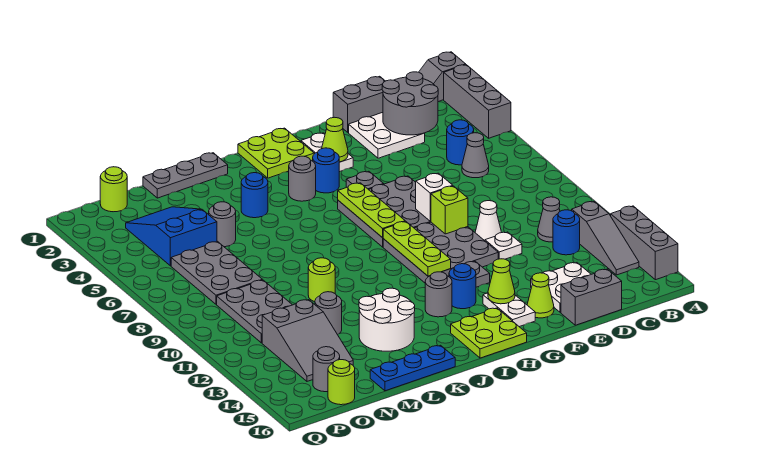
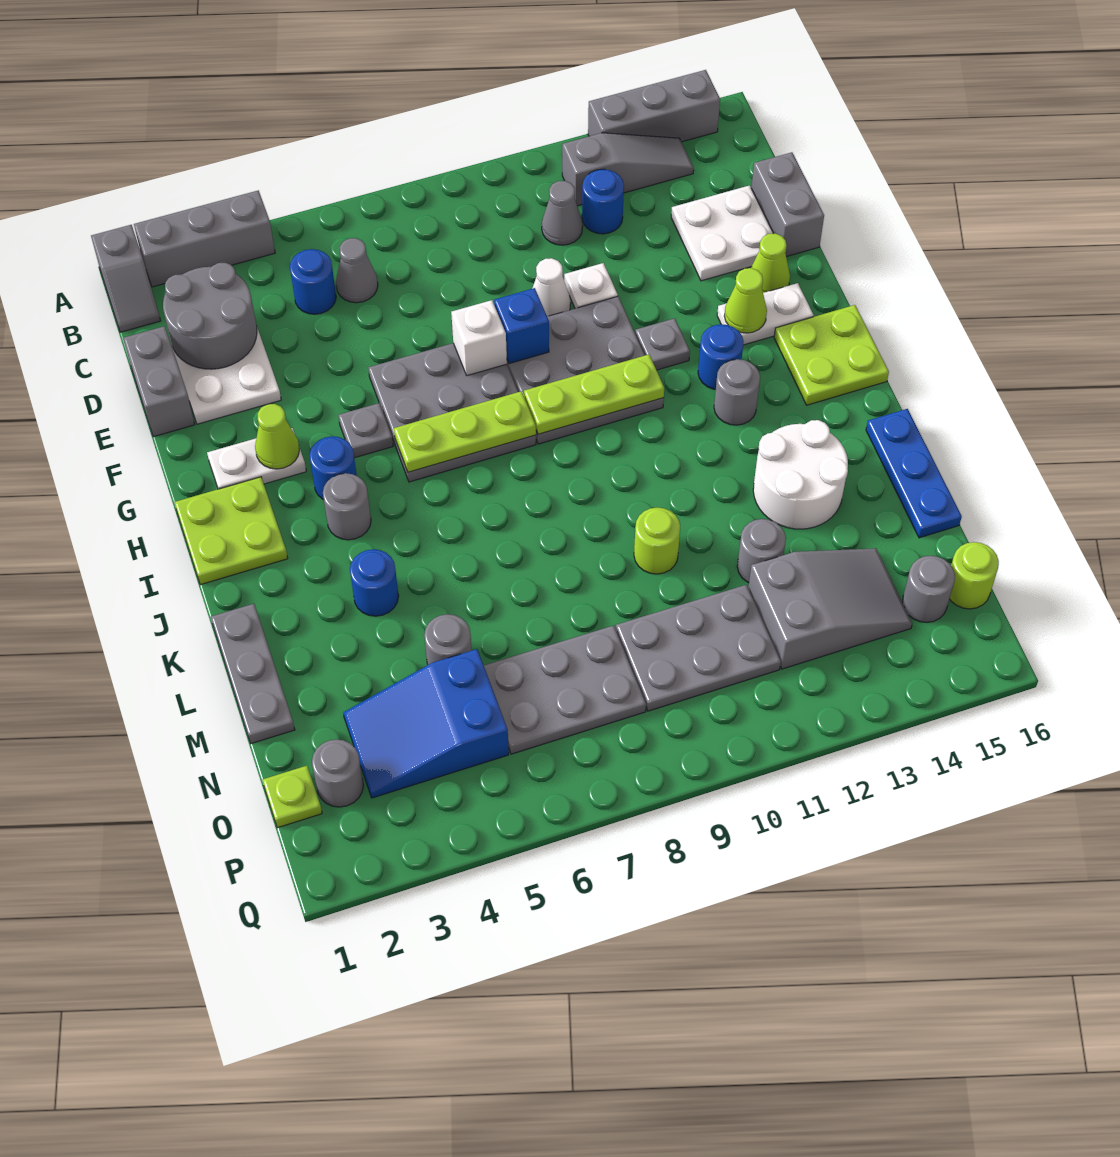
lime 1x1 brick [431,186,468,234] -> blue 1x1 brick [494,288,549,363]
lime 1x1 round brick [100,167,127,212] -> lime 1x1 plate [263,766,322,828]
none -> grey 1x1 round brick [312,739,364,807]

